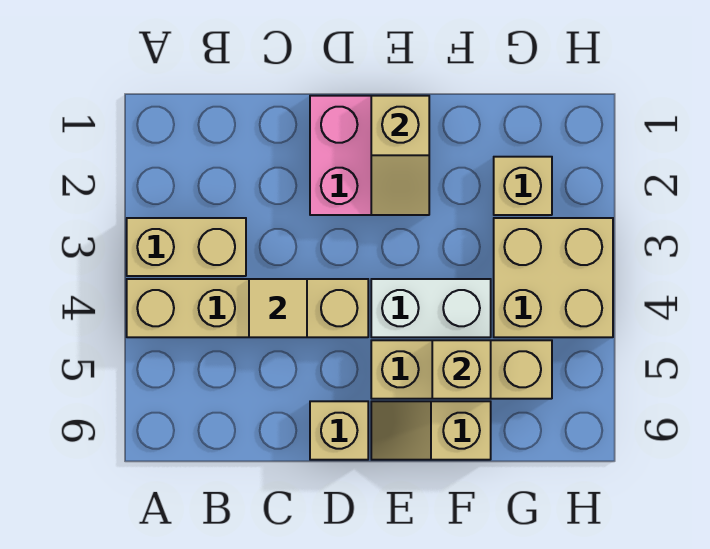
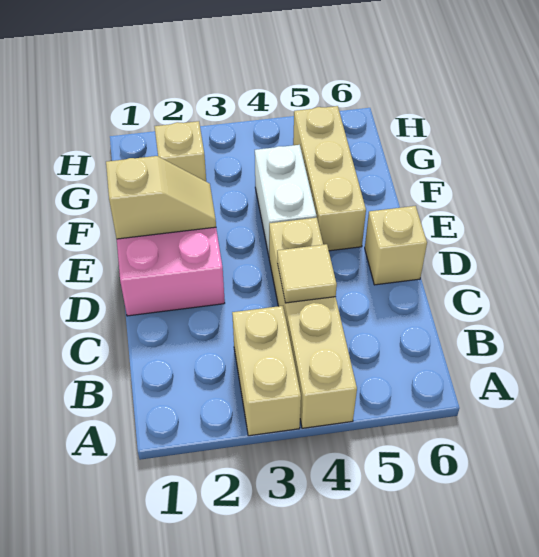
tan 1x2 slope [371,401,491,460] -> none
tan 1x1 brick [432,340,491,399] -> none
tan 2x2 brick [494,218,613,337] -> none

